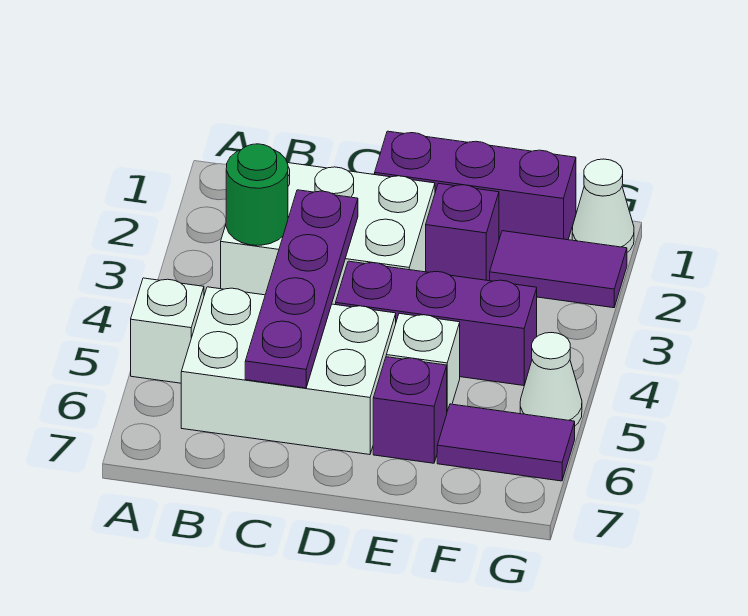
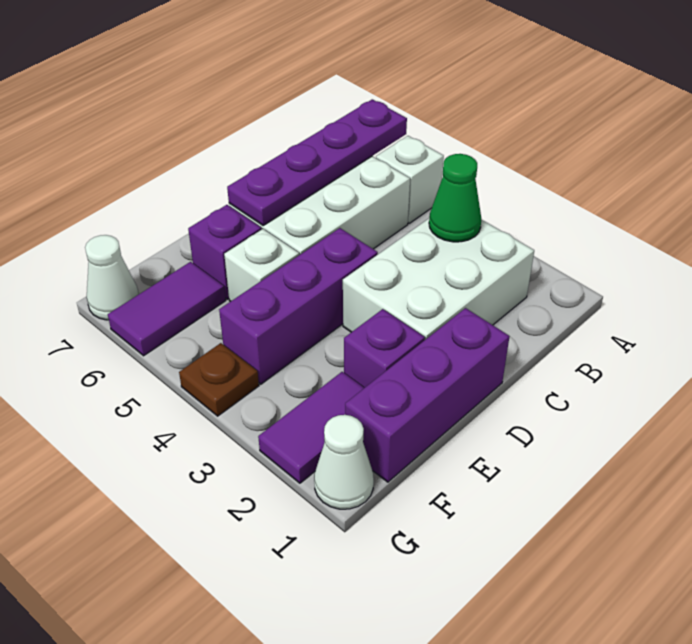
green 1x1 round brick [226,144,288,245] -> green 1x1 cone [429,154,481,242]
purple 1x4 plate [245,190,358,388] -> purple 1x4 plate turned to [227,99,407,226]
none -> brown 1x1 plate [179,343,259,416]
white 1x1 cone [520,333,582,426] -> white 1x1 cone moved to [85,235,139,320]

